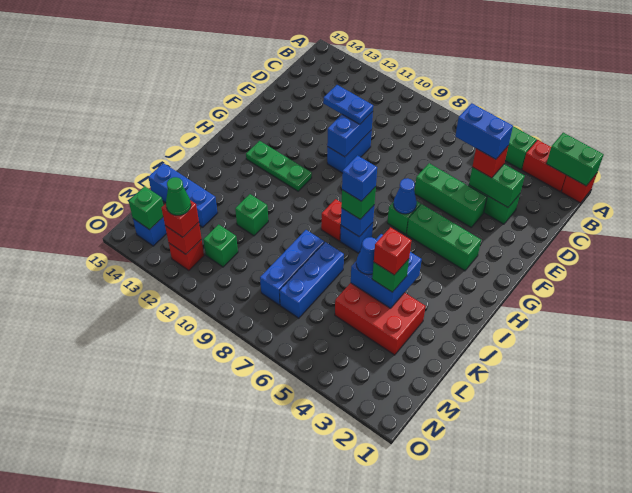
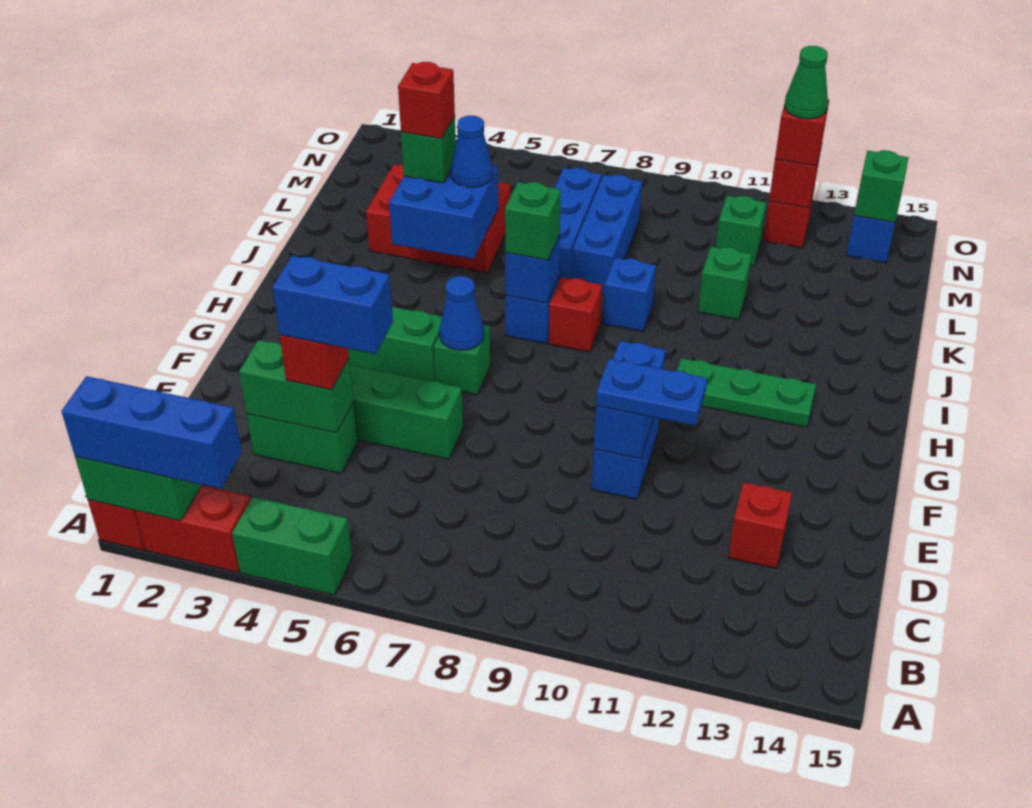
none -> red 1x1 brick [728,482,792,568]
blue 1x1 brick [342,156,377,201] -> blue 1x1 brick moved to [603,258,656,331]
blue 1x3 brick [148,163,217,227] -> blue 1x3 brick moved to [61,376,242,489]

